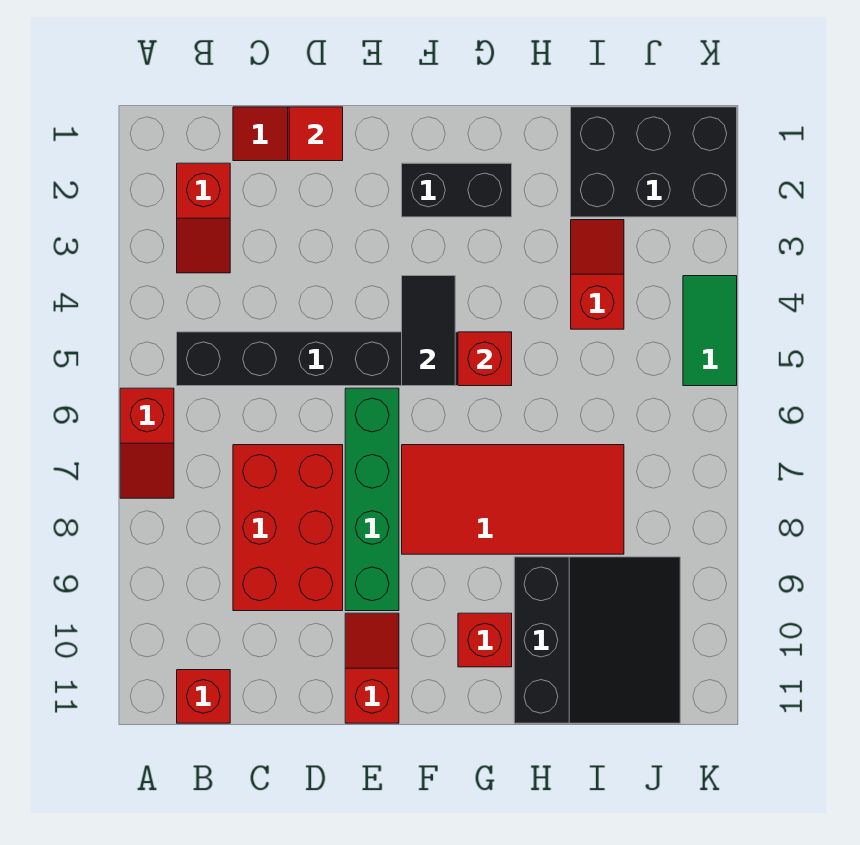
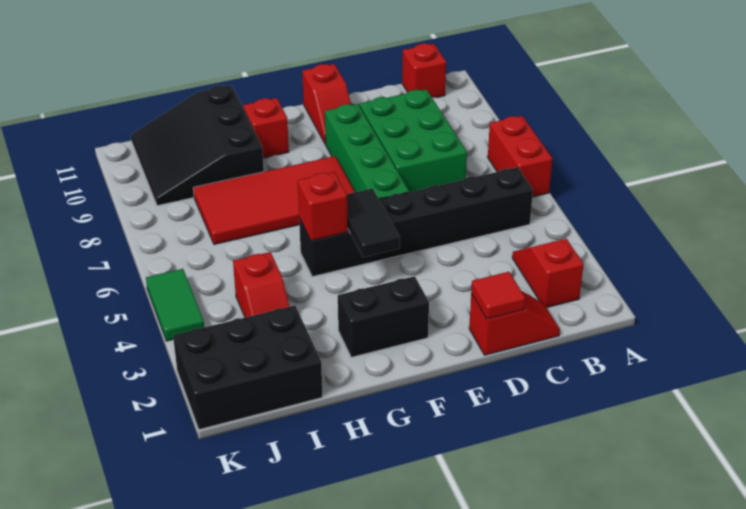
red 1x2 slope [120,388,174,498] -> red 1x2 brick [488,116,552,197]
red 2x3 brick [233,445,343,611] -> green 2x3 brick [360,89,467,192]

